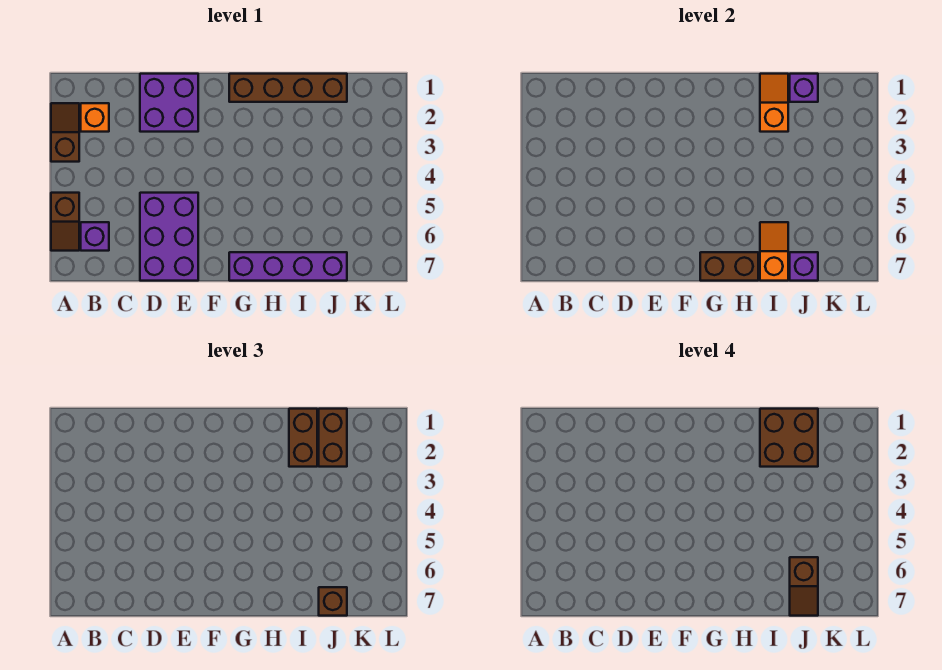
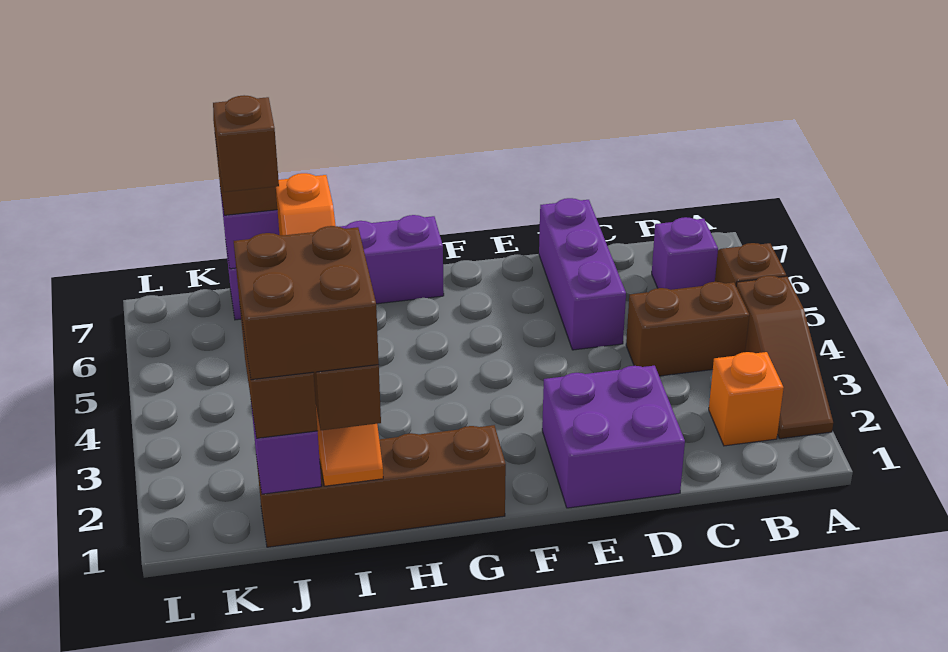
brown 1x2 slope [51,103,79,162] -> brown 1x3 slope [736,276,833,439]
purple 2x3 brick [140,193,198,281] -> purple 1x3 brick [539,198,626,350]
brown 1x2 brick [700,252,758,281] -> brown 1x2 brick moved to [626,282,749,376]

